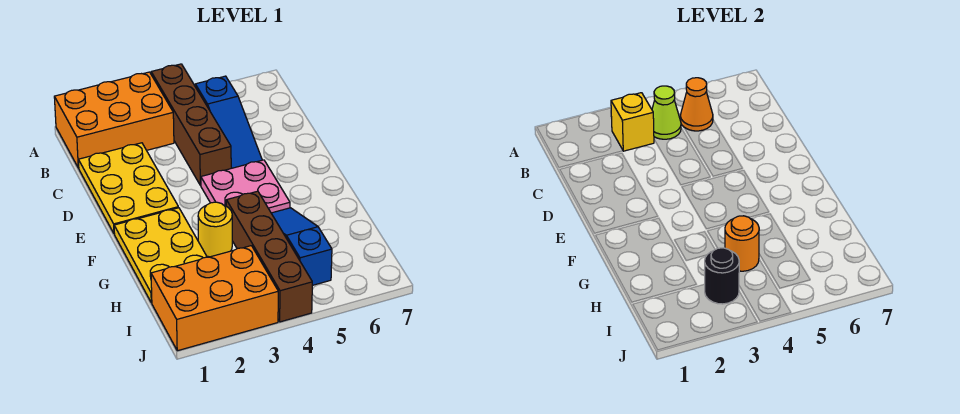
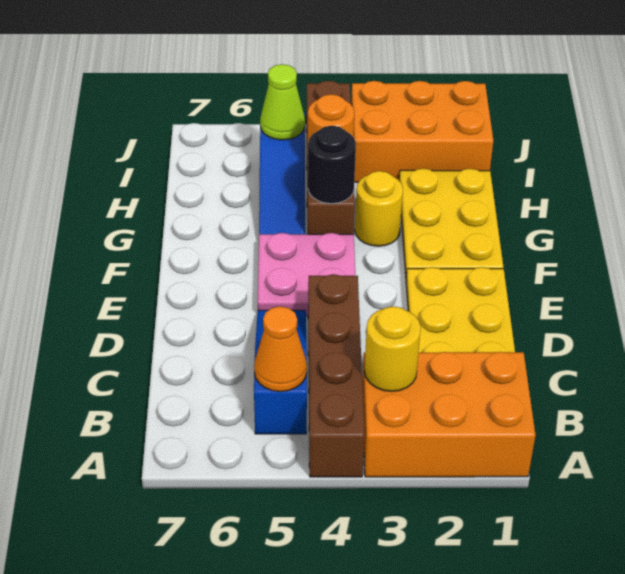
yellow 1x1 brick [611,93,654,151] -> yellow 1x1 round brick [364,306,421,391]
lime 1x1 cone [652,86,681,139] -> lime 1x1 cone moved to [260,64,305,140]
black 1x1 round brick [705,248,739,304] -> black 1x1 round brick moved to [308,126,356,204]

